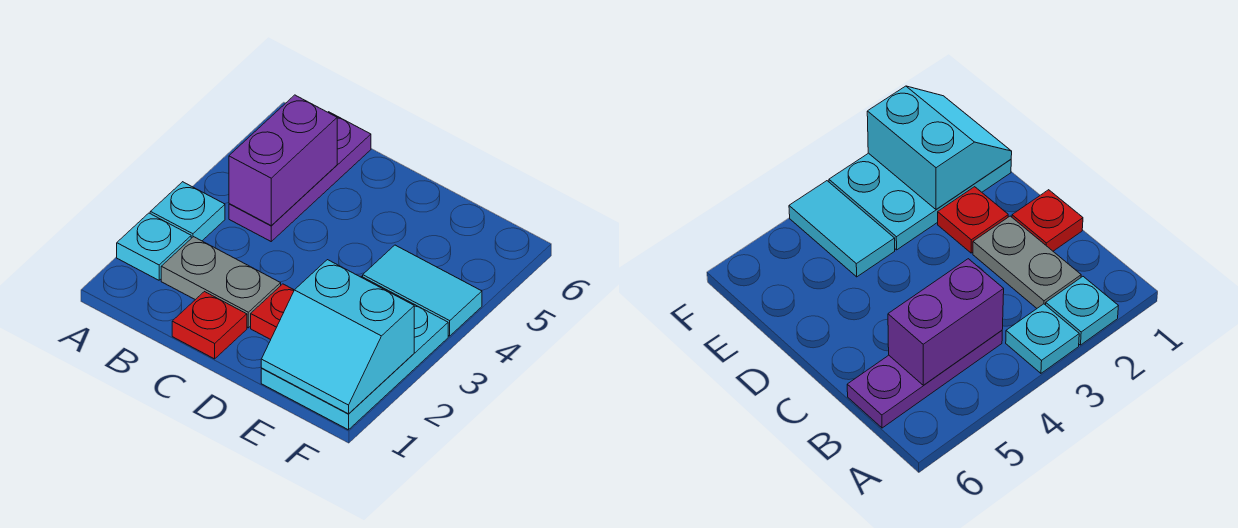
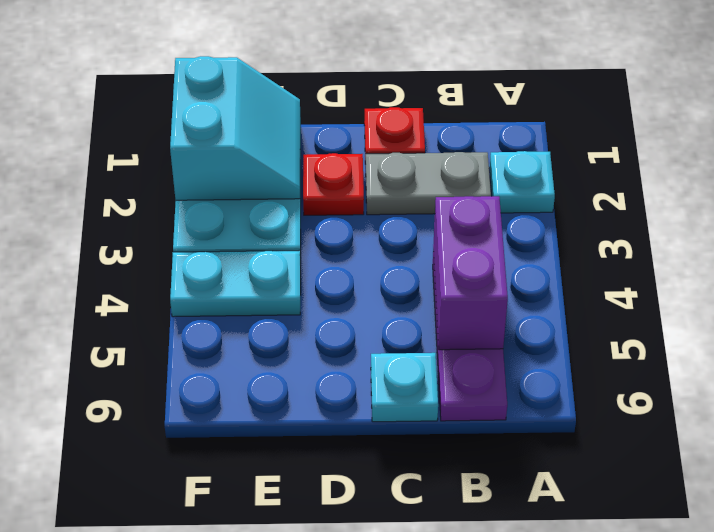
cyan 1x1 plate [150,182,225,241] -> cyan 1x1 plate moved to [371,353,438,422]
cyan 2x2 slope [261,260,414,414] -> cyan 2x2 slope turned to [170,56,300,200]
cyan 1x2 tile [363,245,482,336] -> cyan 1x2 plate [170,250,301,317]

